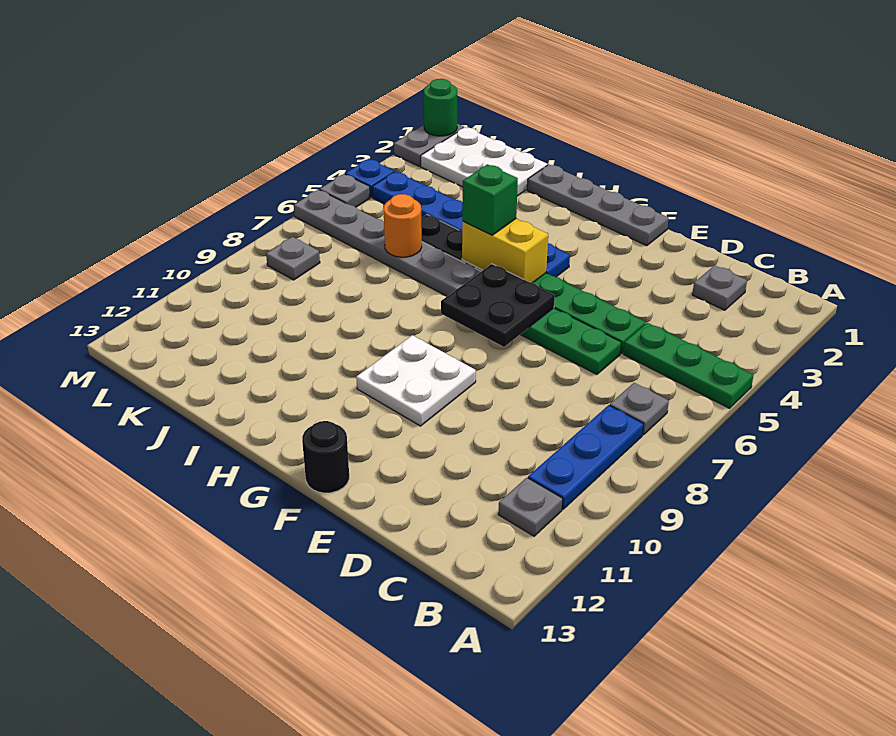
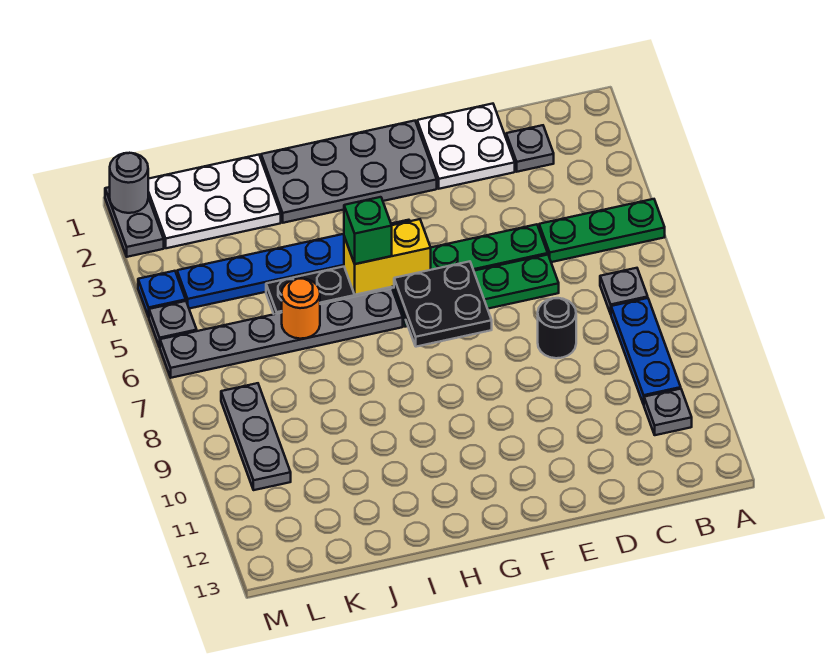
grey 1x4 plate [527,165,669,246] -> grey 2x4 plate [261,121,437,223]
white 2x2 plate [356,335,476,426] -> white 2x2 plate moved to [417,104,515,189]
black 1x1 round brick [302,421,349,493] -> black 1x1 round brick moved to [538,298,576,358]
grey 1x1 plate [266,237,320,280] -> grey 1x3 plate [221,383,291,490]
green 1x1 round brick [424,79,457,136] -> grey 1x1 round brick [110,153,148,213]

